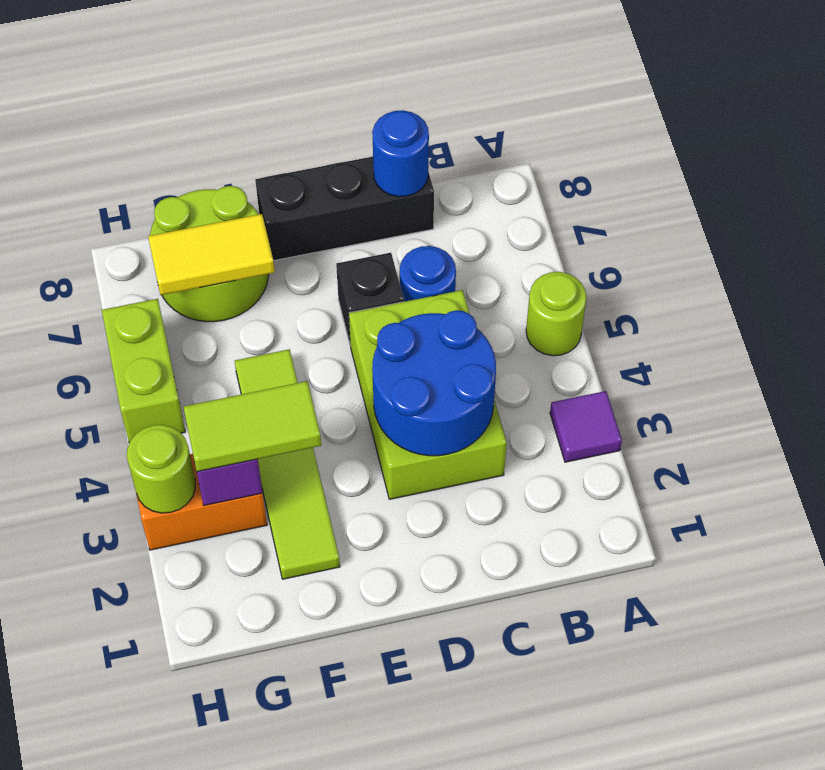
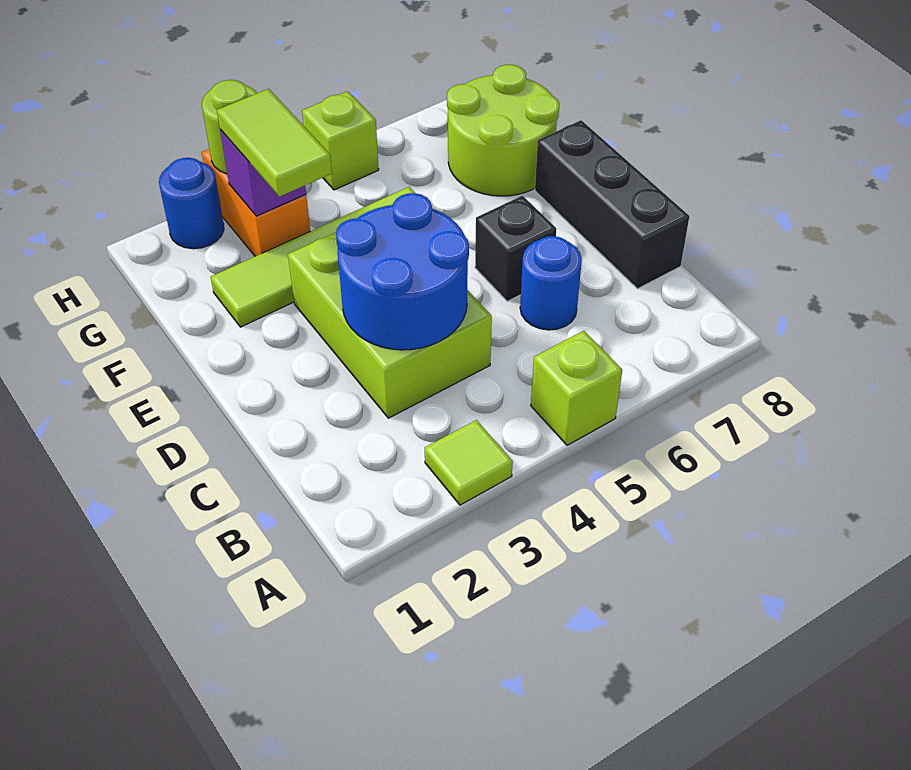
purple 1x1 tile [550,391,622,462] -> lime 1x1 tile [425,420,513,505]
lime 1x1 round brick [526,272,586,356] -> lime 1x1 brick [531,331,622,445]
lime 2x3 brick [349,290,507,499] -> lime 2x3 brick turned to [288,232,492,418]
blue 1x1 round brick [372,110,429,197] -> blue 1x1 round brick moved to [159,158,224,249]
yellow 1x2 tile [148,214,275,295] -> none
lime 1x2 brick [102,299,185,443] -> lime 1x1 brick [302,91,379,190]

